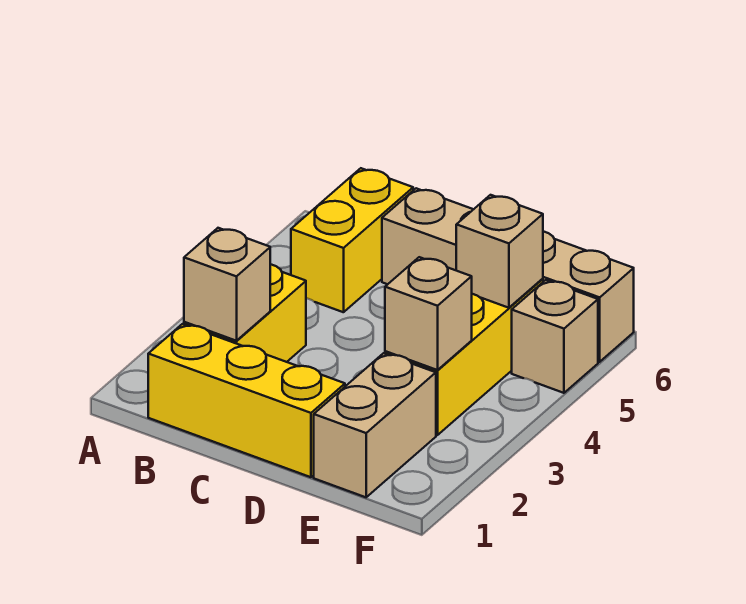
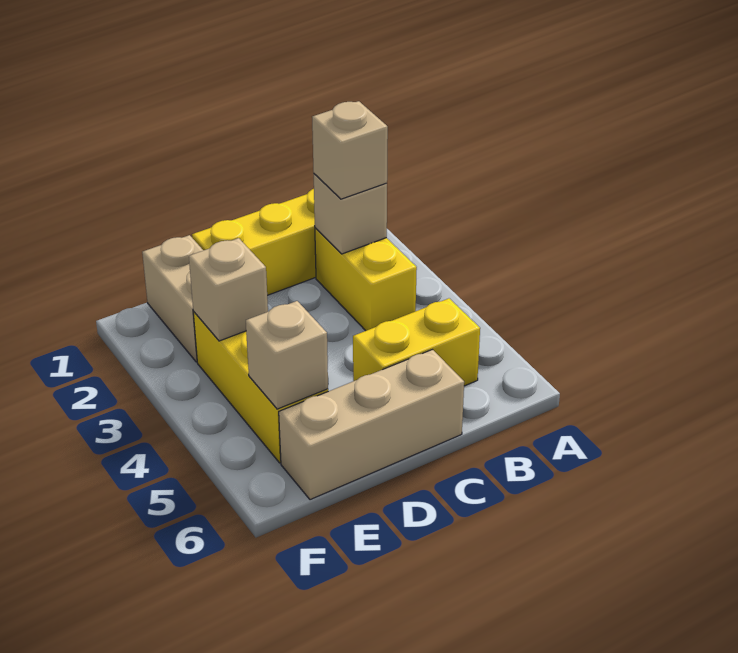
yellow 1x2 brick [291,168,413,312] -> yellow 1x2 brick turned to [353,298,480,386]
tan 1x4 brick [382,188,634,362] -> tan 1x3 brick [279,350,464,500]
tan 1x1 brick [512,280,598,393] -> tan 1x1 brick moved to [312,101,388,199]

